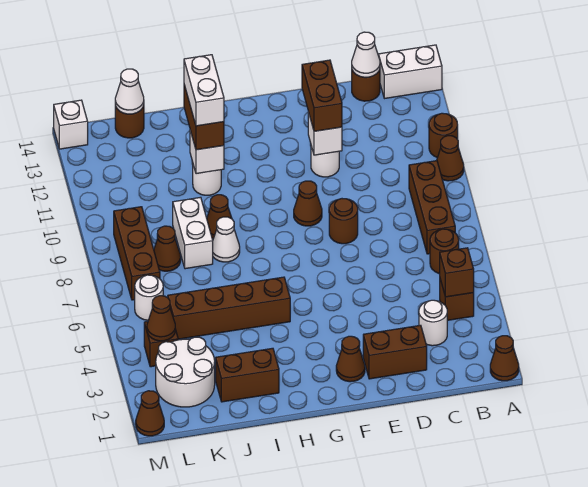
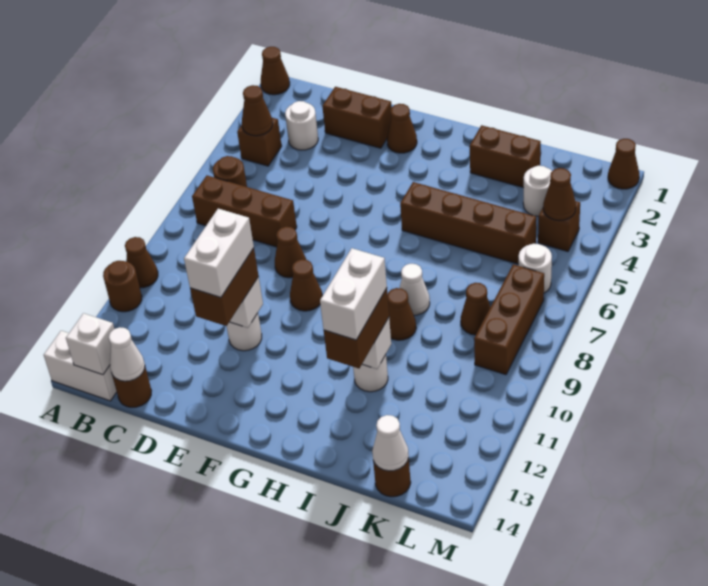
brown 1x1 brick [440,248,474,297] -> brown 1x1 cone [242,85,273,136]
brown 1x3 brick [409,161,455,254] -> brown 1x3 brick turned to [192,175,297,247]
brown 1x1 round brick [329,199,358,244] -> brown 1x1 cone [275,227,306,278]
white 1x2 brick [173,197,213,269] -> white 1x2 brick moved to [184,209,254,297]
white 2x2 round brick [156,337,215,407] -> white 1x1 round brick [523,166,552,216]
white 1x1 brick [54,100,88,149] -> white 1x1 brick moved to [66,313,114,375]

